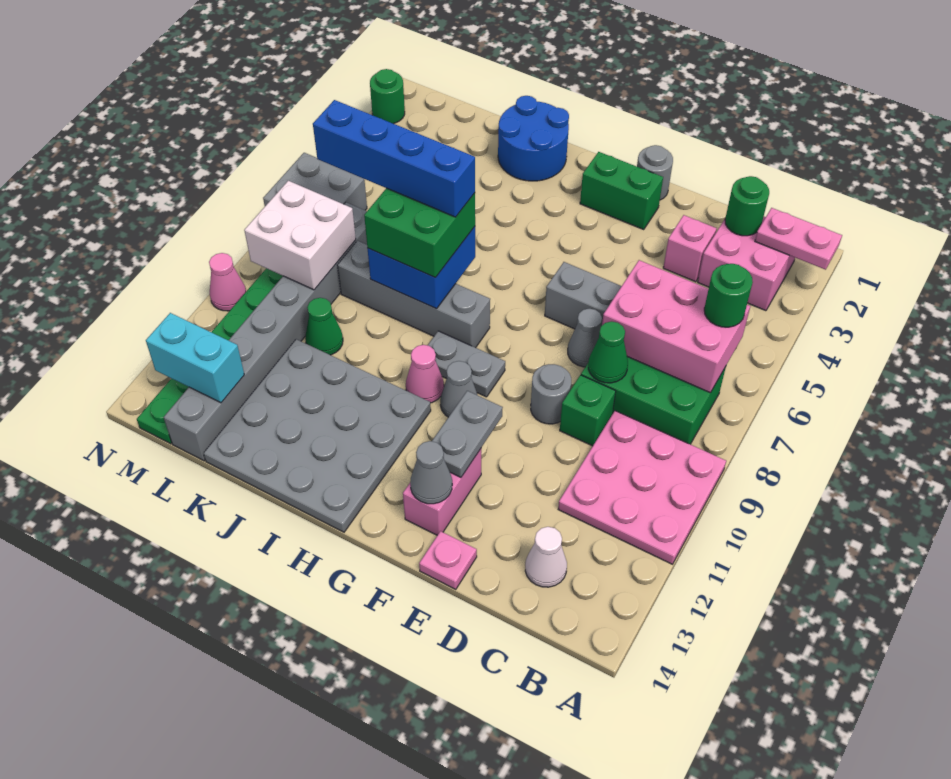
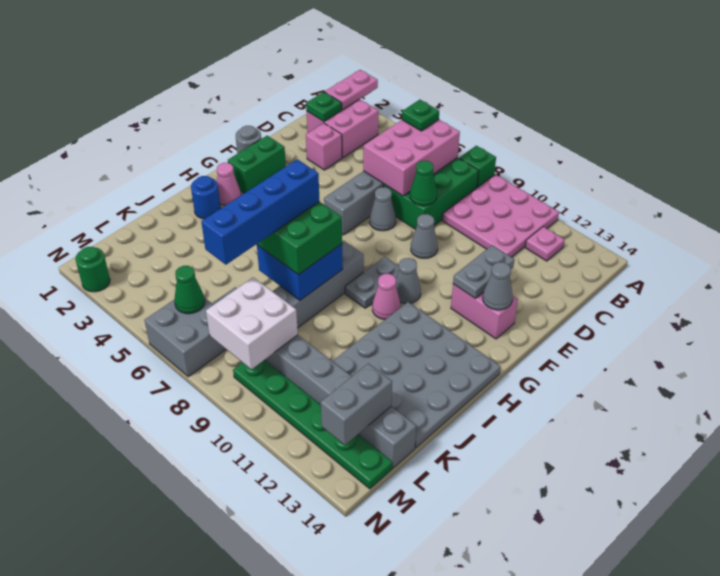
green 1x1 round brick [704,264,753,327] -> green 1x1 plate [402,100,439,131]
green 1x1 round brick [725,176,769,236] -> green 1x1 plate [306,92,342,122]
white 1x1 cone [525,527,567,587] -> none
green 1x1 brick [560,375,616,446] -> green 1x1 brick moved to [460,146,496,187]
grey 1x1 round brick [531,364,571,424] -> grey 1x1 cone [411,214,438,258]
pink 1x1 plate [419,531,477,589] -> pink 1x1 plate moved to [525,227,565,261]
grey 1x2 plate [432,391,503,477] -> grey 1x2 plate turned to [453,245,514,298]
blue 2x2 round brick [498,96,569,181] -> blue 1x1 round brick [191,176,221,219]
green 1x1 cone [305,298,343,355] -> green 1x1 cone moved to [174,266,205,314]
cyan 1x2 brick [146,313,244,403] -> grey 1x2 brick [321,363,392,445]
pink 1x1 cone [209,253,246,311] -> pink 1x1 cone moved to [217,163,241,206]

